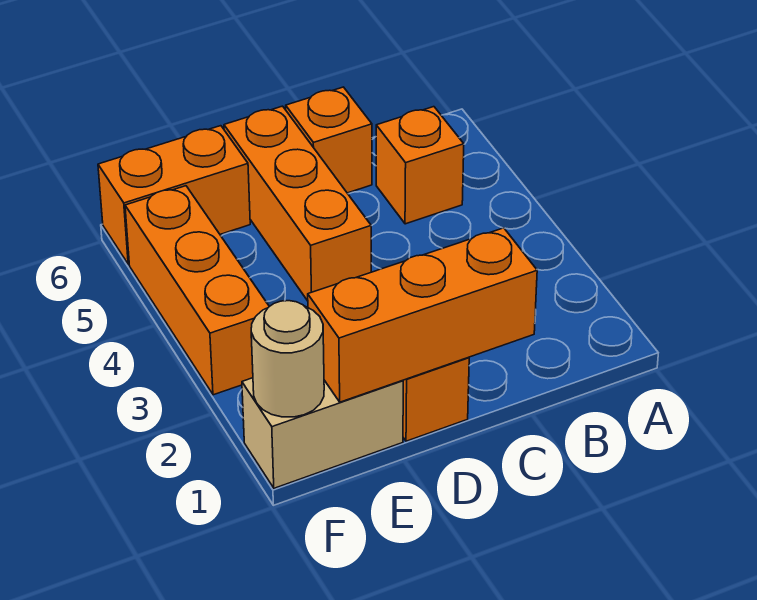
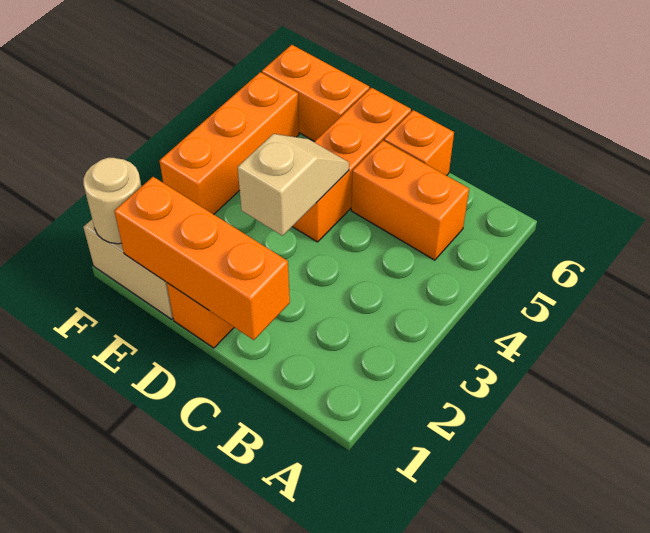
orange 1x1 brick [376,107,464,224] -> orange 1x2 brick [351,141,469,260]
none -> tan 1x2 slope [238,134,349,236]

